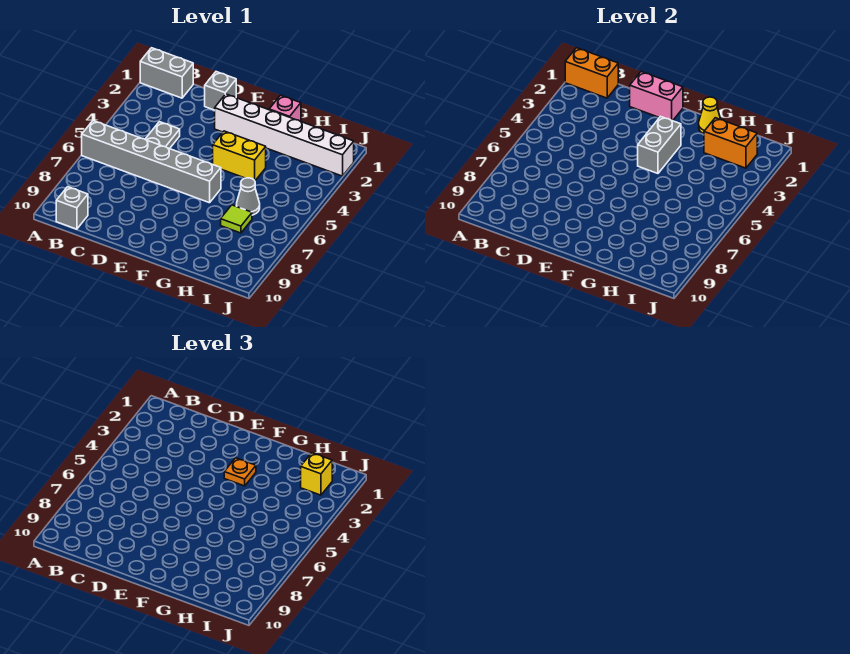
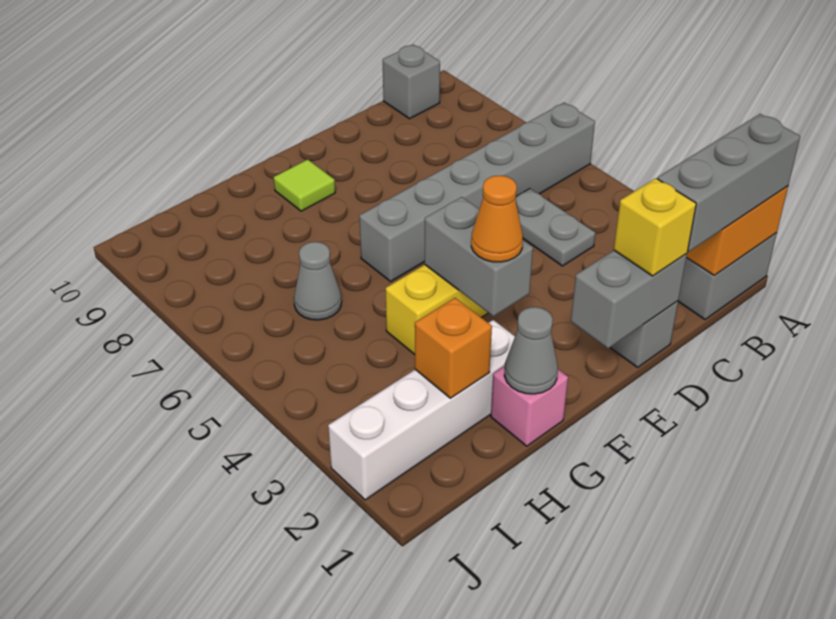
none -> grey 1x3 brick [657,114,800,252]
pink 1x2 brick [630,72,683,121] -> grey 1x2 brick [571,251,687,348]
white 1x6 brick [215,94,354,176] -> white 1x4 brick [328,320,515,500]
orange 1x1 plate [224,458,256,486] -> orange 1x1 cone [471,175,523,262]
yellow 1x1 cone [699,97,721,134] -> grey 1x1 cone [504,307,558,394]
orange 1x2 brick [704,118,757,168] -> orange 1x1 brick [415,298,492,398]
lime 1x1 tile [221,205,252,233] -> lime 1x1 tile moved to [274,159,335,211]
yellow 1x1 brick [301,453,332,495] -> yellow 1x1 brick moved to [614,178,696,276]

